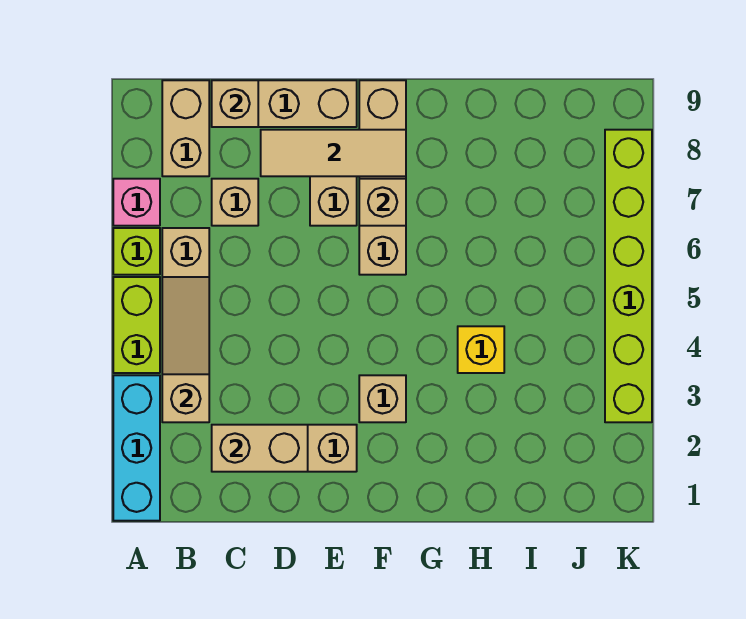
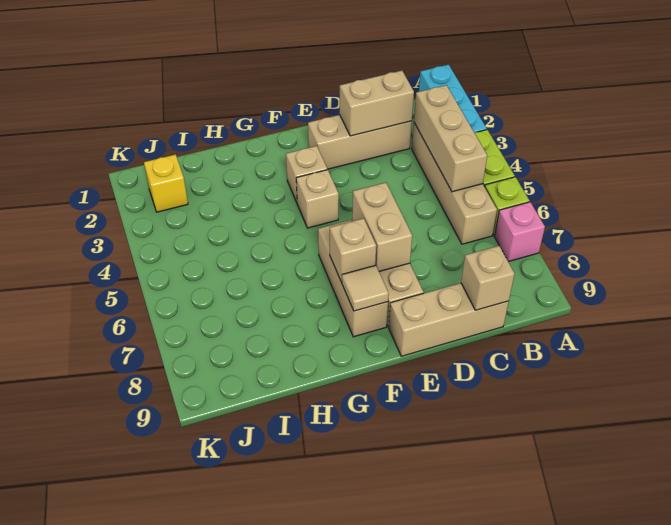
tan 1x3 slope [162,277,209,422] -> tan 1x3 brick [414,85,487,192]
tan 1x2 brick [162,80,209,176] -> tan 1x2 brick moved to [352,182,412,272]
tan 1x1 brick [212,179,258,226] -> tan 1x1 brick moved to [296,169,339,228]
tan 1x3 tile [261,130,406,176] -> tan 1x1 tile [342,265,389,311]
tan 1x4 brick [359,80,406,275] -> tan 1x3 brick [318,220,388,337]
yellow 1x1 brick [458,326,504,373] -> yellow 1x1 brick moved to [144,154,188,212]
lime 1x6 brick [605,130,652,422] -> none

